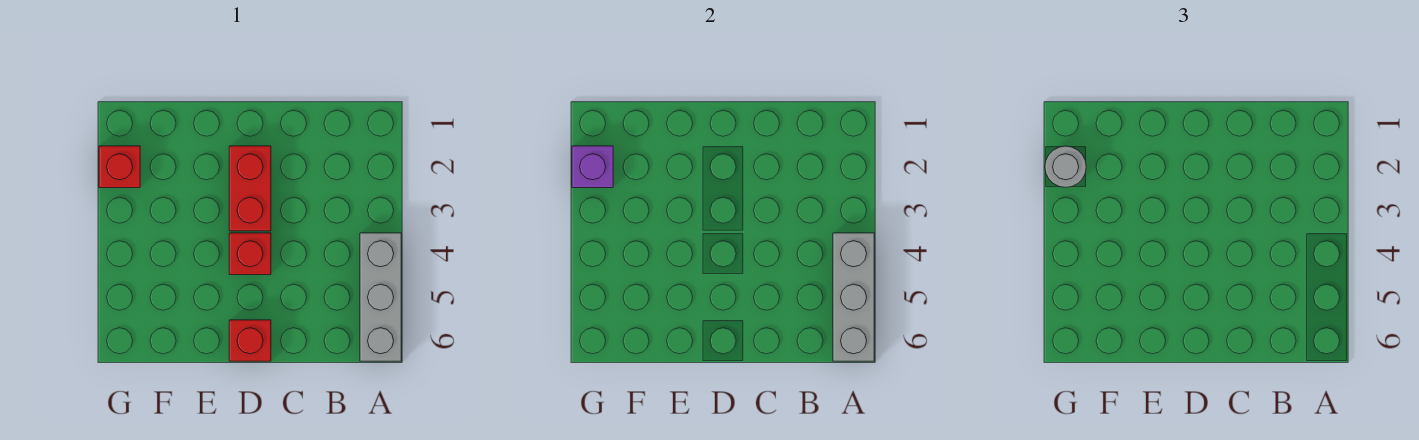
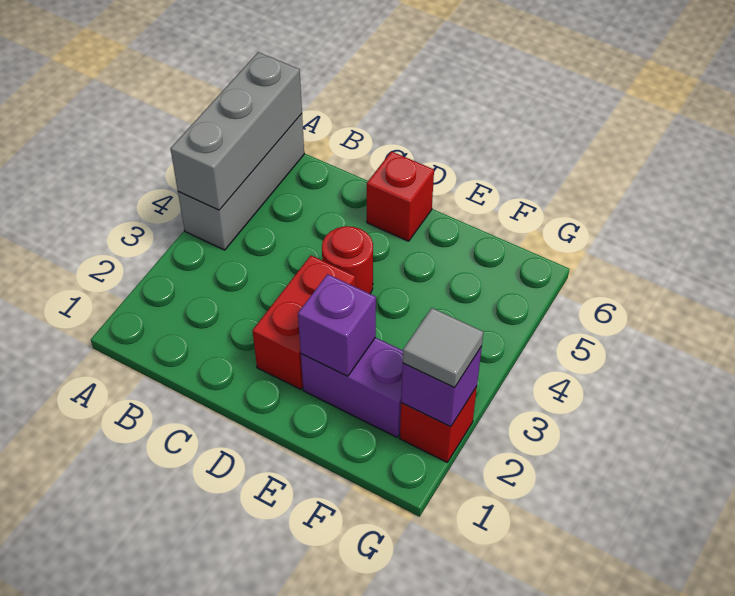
red 1x1 brick [229,233,271,275] -> red 1x1 round brick [322,226,373,294]
none -> purple 1x2 brick [301,338,403,437]
none -> purple 1x1 brick [298,274,376,376]
grey 1x1 round brick [1045,146,1086,187] -> grey 1x1 tile [403,308,483,387]

